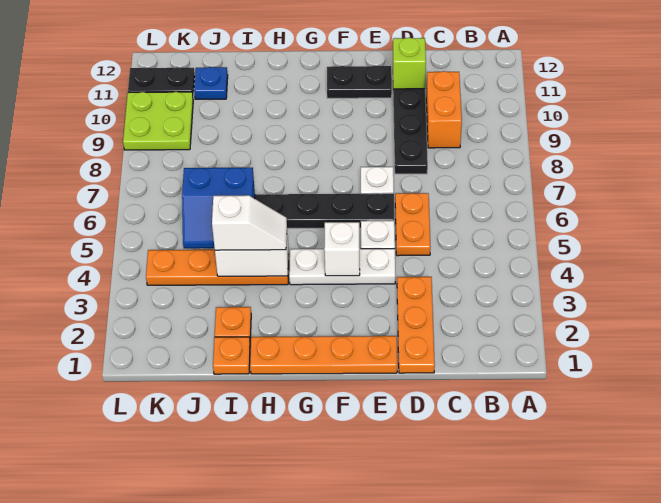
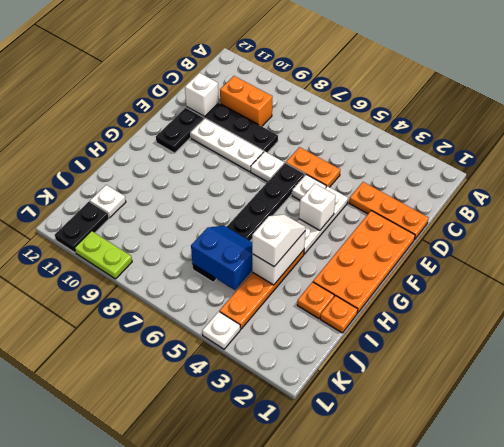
lime 1x1 brick [393,38,426,89] -> white 1x1 brick [185,73,219,117]
orange 1x4 plate [250,336,397,374] -> orange 2x4 plate [313,211,415,313]
none -> white 1x3 plate [191,118,264,172]
blue 2x2 slope [182,168,255,248] -> blue 2x2 slope turned to [191,226,252,290]
blue 1x1 plate [194,67,228,99] -> white 1x1 plate [90,185,126,218]
lime 2x2 plate [123,92,193,150] -> lime 1x2 plate [75,231,132,279]
none -> white 1x1 plate [202,312,240,349]

